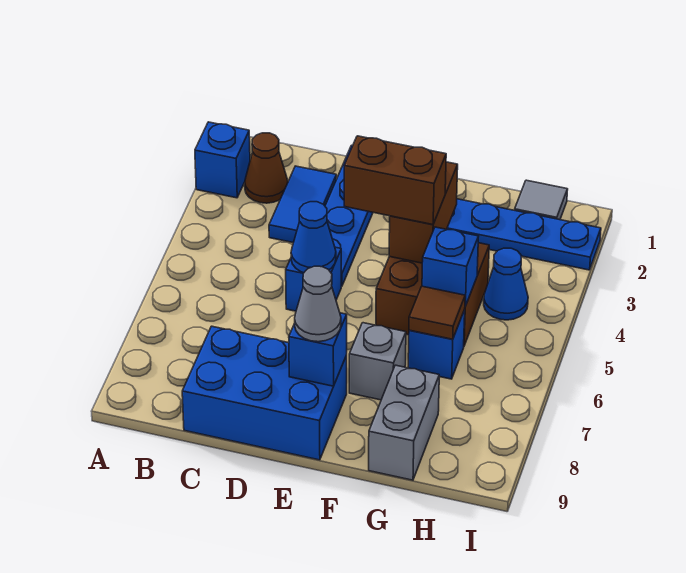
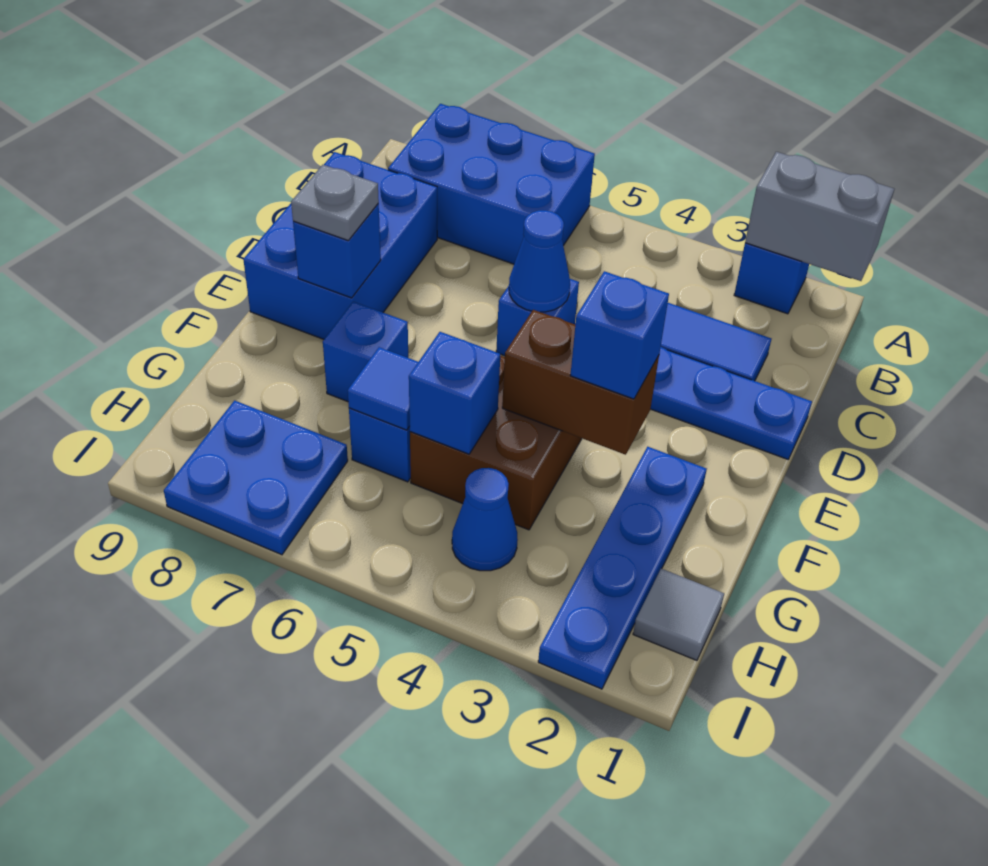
none -> blue 2x3 brick [388,104,595,264]
brown 1x1 cone [245,133,288,203] -> none
brown 1x2 brick [344,136,446,225] -> none
grey 1x1 cone [295,266,341,342] -> grey 1x1 plate [291,165,379,240]
none -> blue 1x1 brick [570,271,669,399]
grey 1x1 brick [349,323,406,400] -> blue 1x1 brick [323,302,408,402]
brown 1x1 tile [409,286,465,339] -> blue 1x1 tile [348,347,418,430]
grey 1x2 brick [369,365,439,480] -> grey 1x2 brick moved to [745,152,894,281]
none -> blue 2x2 plate [164,401,348,555]

